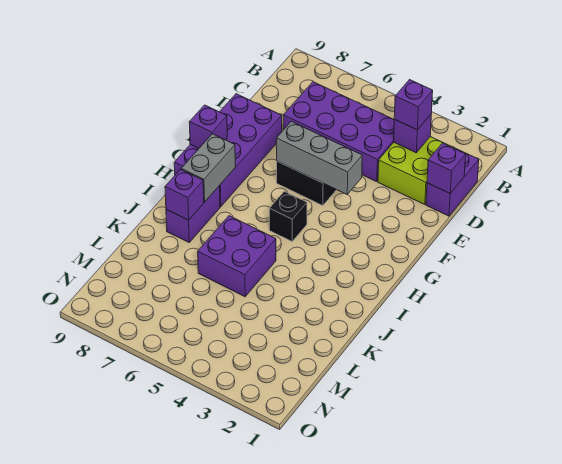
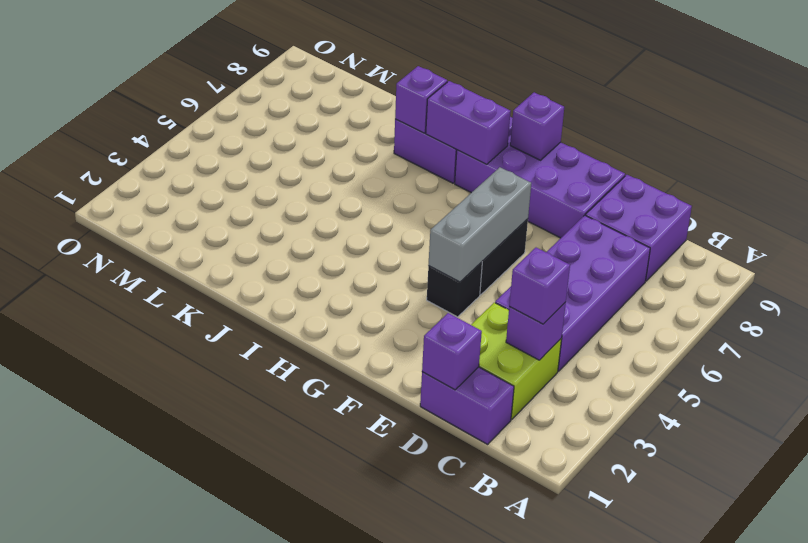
black 1x1 brick [269,191,307,241] -> black 1x1 brick moved to [427,262,482,317]
grey 1x2 brick [181,134,235,202] -> purple 1x2 brick [426,81,511,164]
purple 2x2 brick [198,216,276,297] -> purple 2x2 brick moved to [586,175,692,281]

